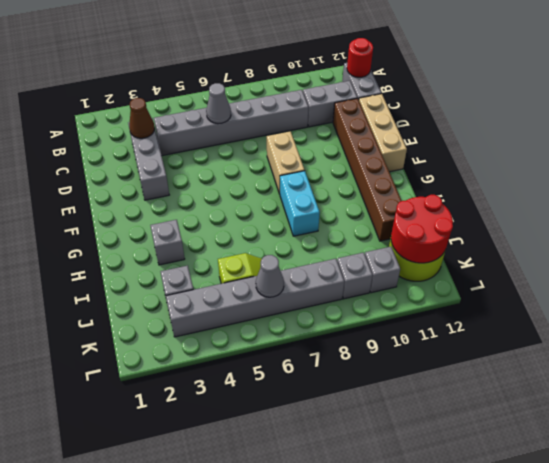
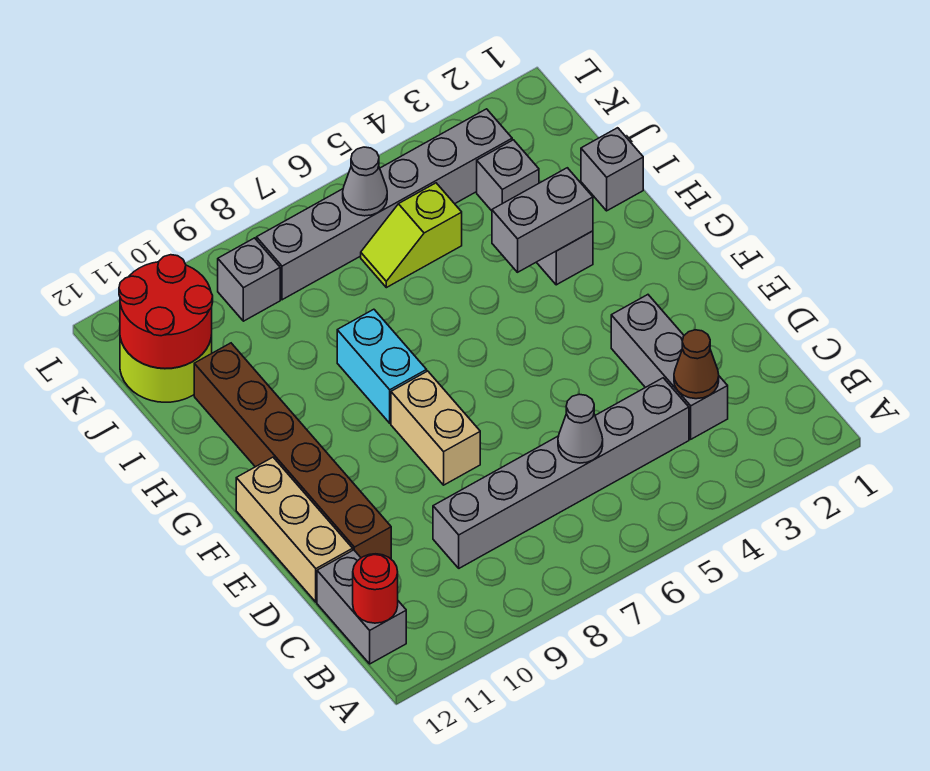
grey 1x2 brick [303,81,357,127] -> grey 1x2 brick moved to [492,168,593,272]
grey 1x1 brick [365,247,400,293] -> grey 1x1 brick moved to [581,128,643,211]

